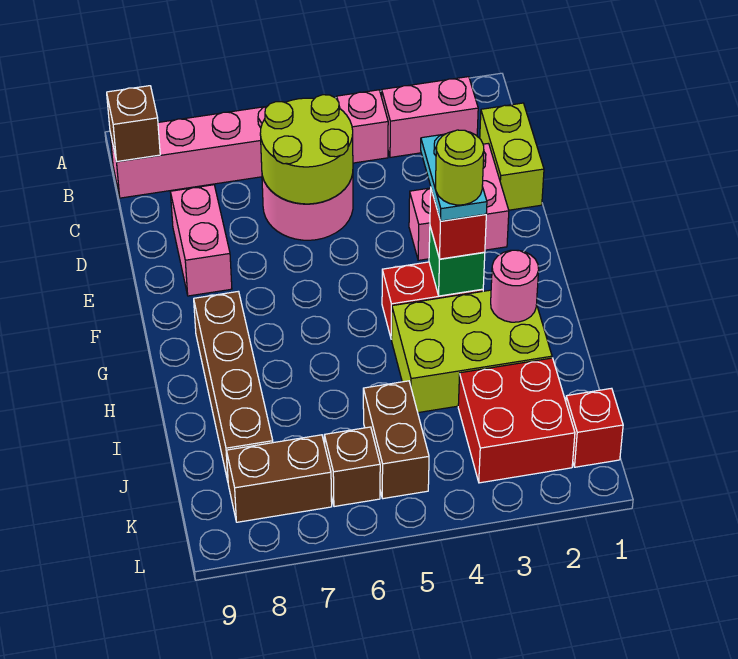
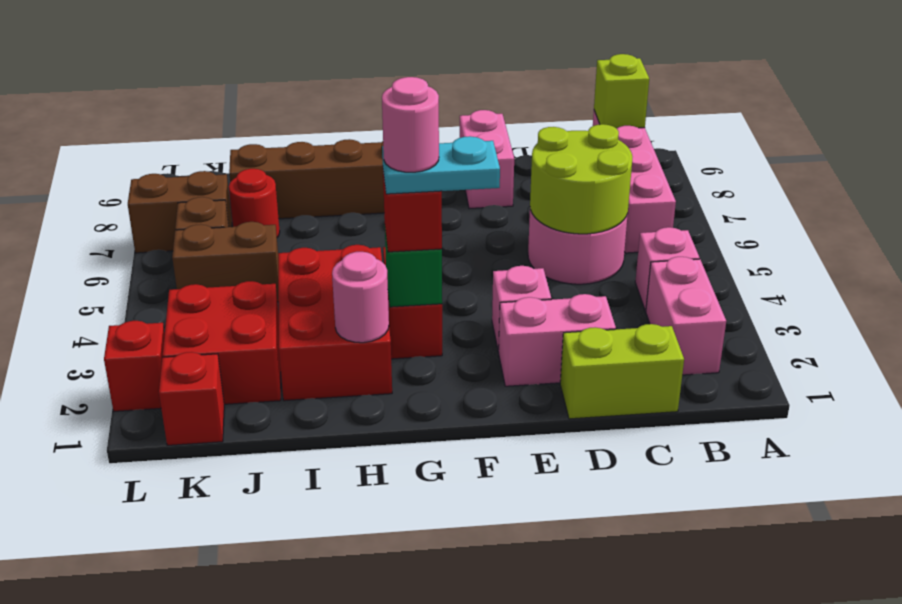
brown 1x1 brick [107,86,160,162] -> lime 1x1 brick [594,54,649,129]
pink 1x2 brick [170,185,232,296] -> pink 1x2 brick turned to [460,110,514,209]
lime 1x1 round brick [436,130,484,205] -> pink 1x1 round brick [382,77,439,172]
lime 2x3 brick [392,290,552,413] -> red 2x3 brick [278,245,392,401]
none -> red 1x1 round brick [229,169,280,238]
brown 1x2 brick [226,435,332,522] -> brown 1x2 brick turned to [128,171,232,253]
none -> red 1x1 brick [104,321,165,411]

